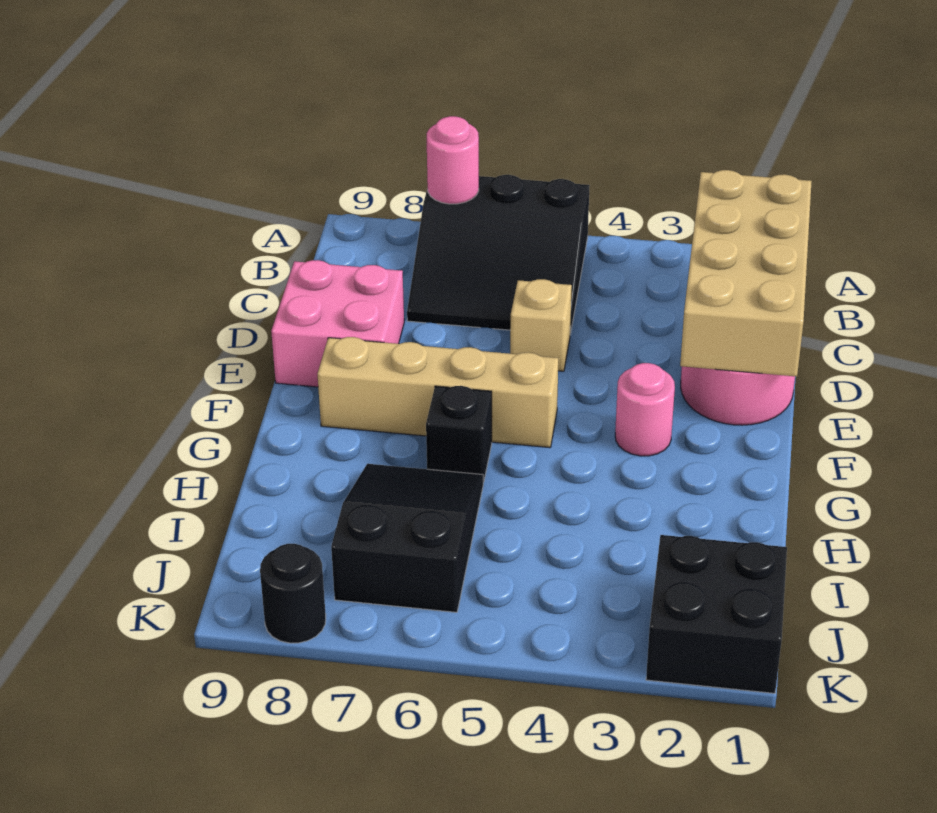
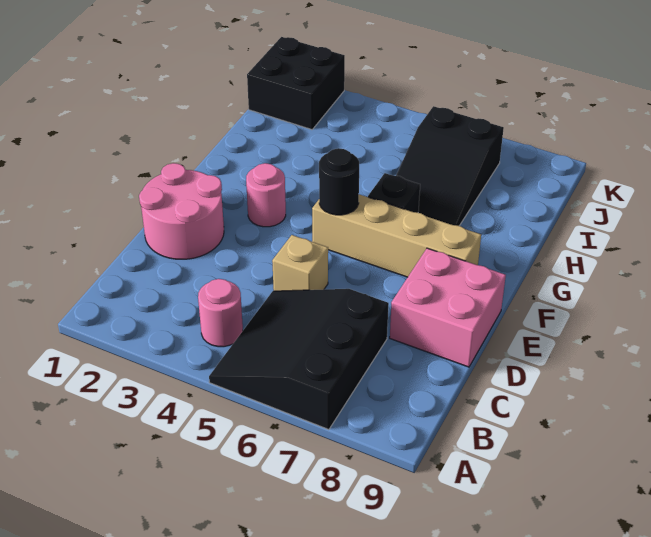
black 3x3 slope [407,175,590,334] -> black 3x3 slope turned to [209,289,389,430]
pink 1x1 round brick [427,116,479,204] -> pink 1x1 round brick moved to [198,279,243,347]
tan 2x4 brick [680,170,812,377] -> none
black 1x1 round brick [260,544,326,643] -> black 1x1 round brick moved to [319,148,359,215]

